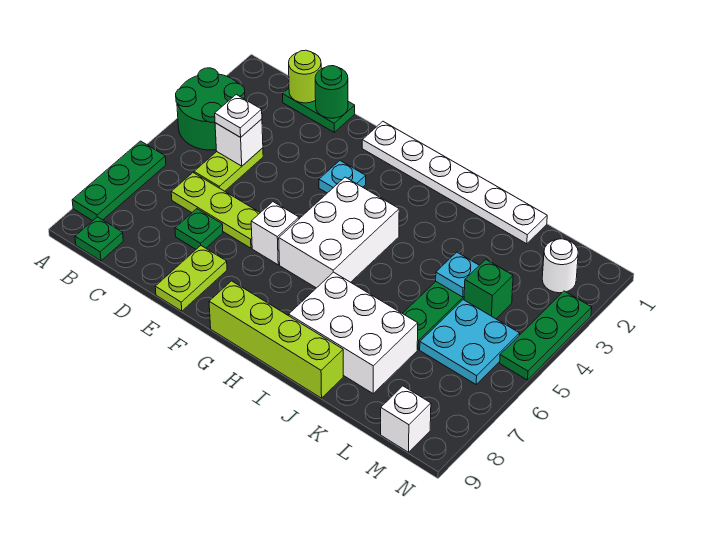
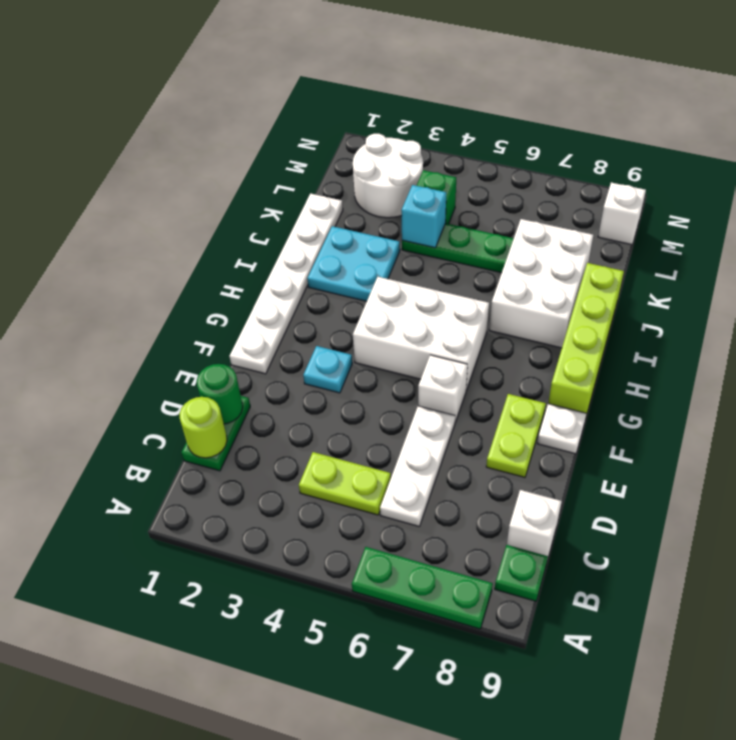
green 2x2 round brick [176,68,245,150] -> none
white 1x1 brick [215,119,263,166] -> white 1x1 brick moved to [507,490,562,557]
white 1x1 plate [215,95,262,137] -> white 1x1 plate moved to [537,404,587,454]
lime 1x3 plate [171,173,260,248] -> white 1x3 plate [380,406,455,526]
green 1x1 plate [175,209,223,249] -> none
lime 1x2 plate [155,246,227,311] -> lime 1x2 plate turned to [486,394,546,477]
cyan 1x1 plate [436,252,479,297] -> cyan 1x1 brick [401,185,446,248]
cyan 2x2 plate [420,300,520,384] -> cyan 2x2 plate moved to [307,226,400,301]
white 1x1 round brick [542,239,578,293] -> white 2x2 round brick [353,134,423,218]
green 1x3 plate [500,291,592,380] -> none

